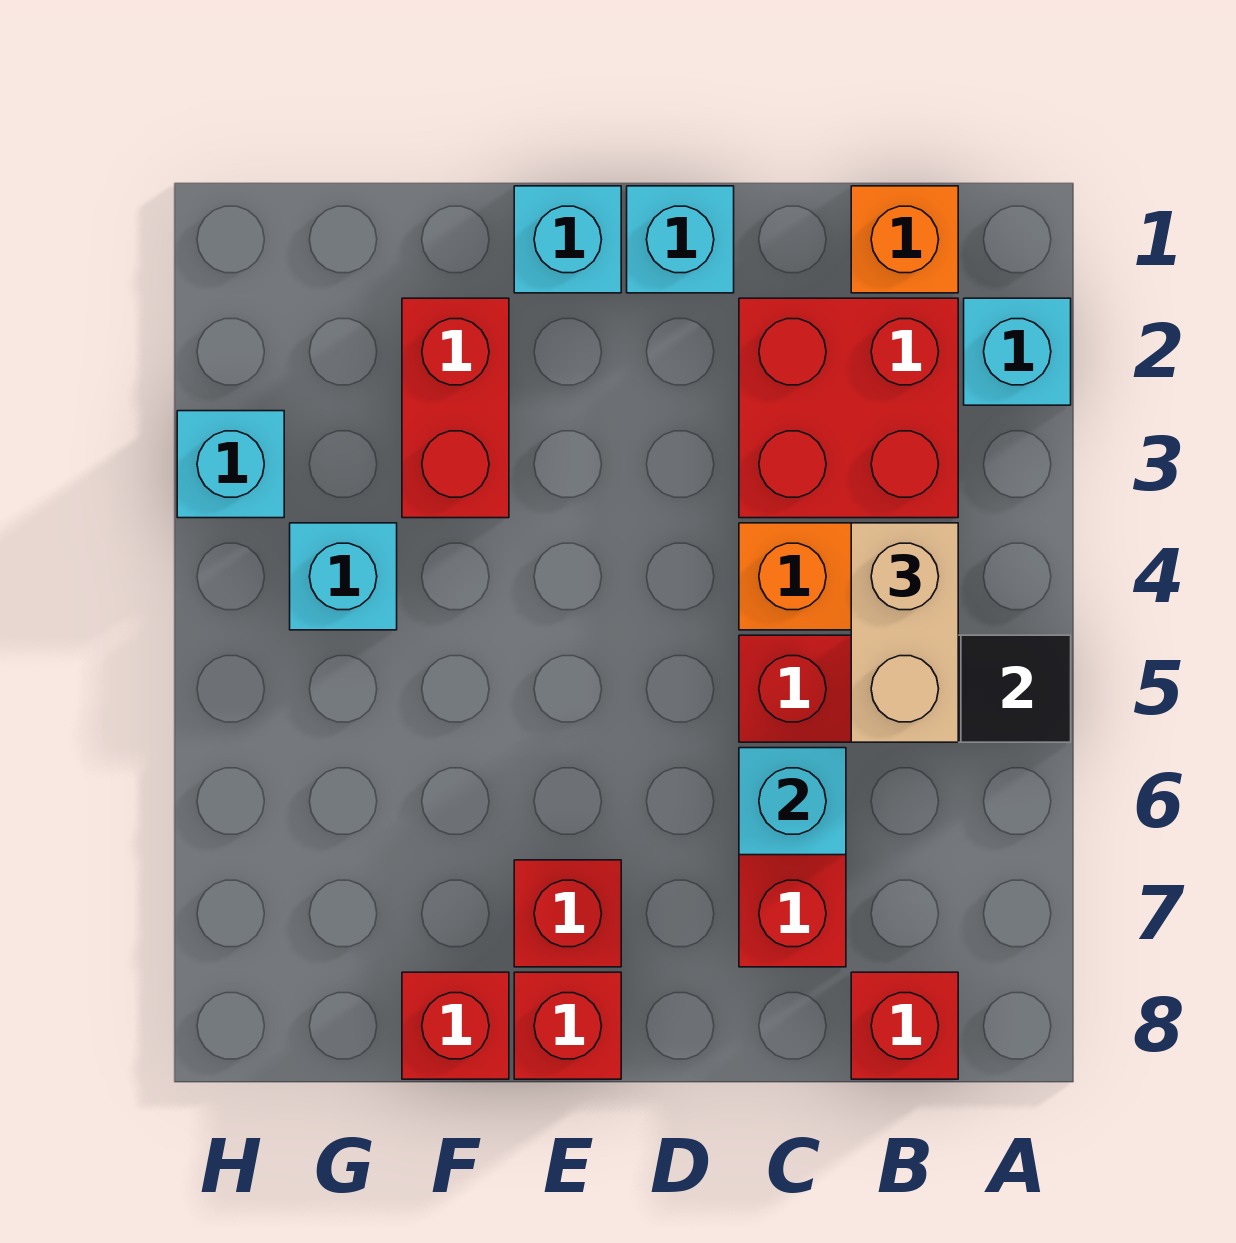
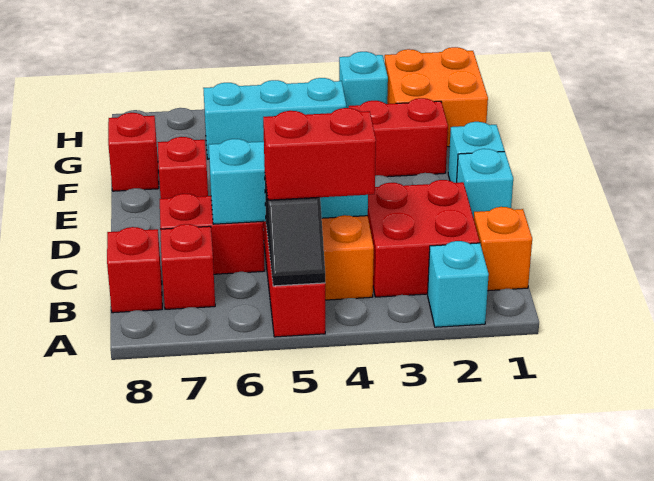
tan 1x2 brick [851,523,958,742] -> red 1x2 brick [263,108,376,200]
cyan 1x1 brick [739,748,846,855] -> cyan 1x3 brick [209,139,368,224]
red 1x1 brick [514,972,621,1079] -> red 1x1 brick moved to [160,224,215,309]
none -> orange 2x2 brick [385,47,488,147]
cyan 1x1 brick [290,523,397,630] -> cyan 1x3 brick [203,78,346,159]

